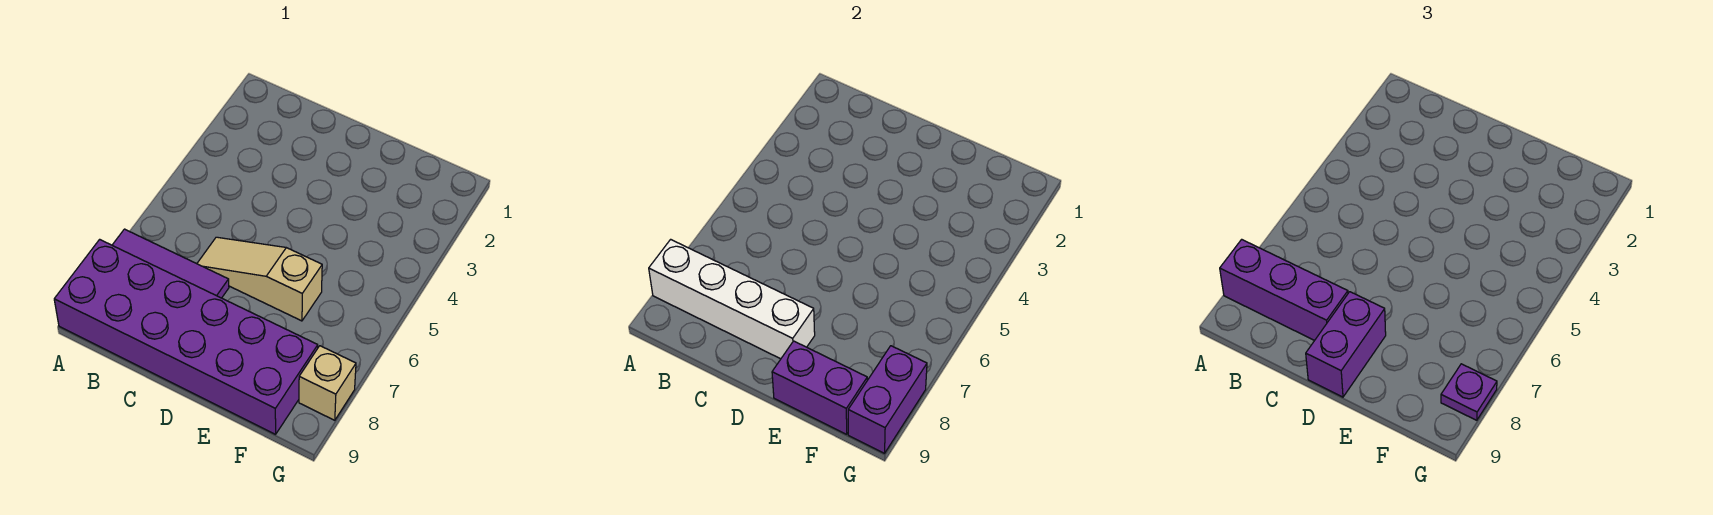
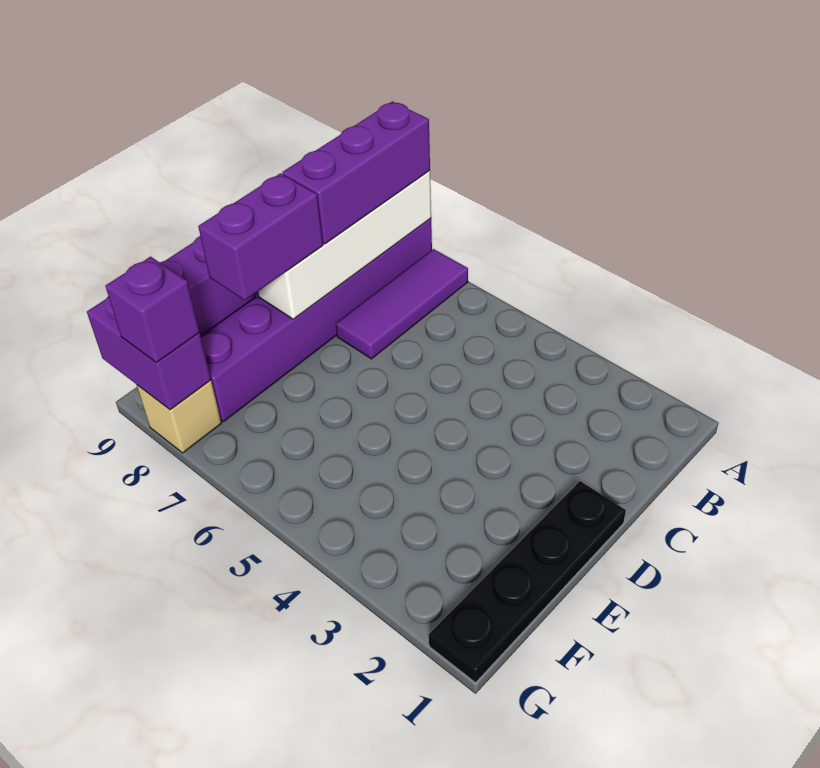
tan 1x3 slope [197,237,322,321] -> none
none -> black 1x4 plate [429,481,626,683]
purple 1x2 brick [1306,292,1386,397] -> purple 1x2 brick turned to [198,173,323,300]
purple 1x1 plate [1441,364,1497,420] -> purple 1x1 brick [105,257,200,363]

